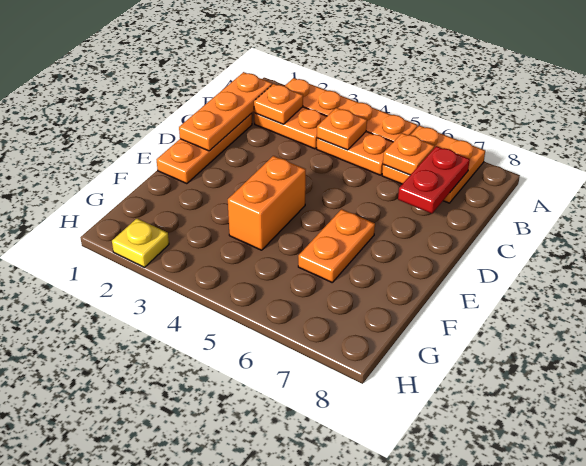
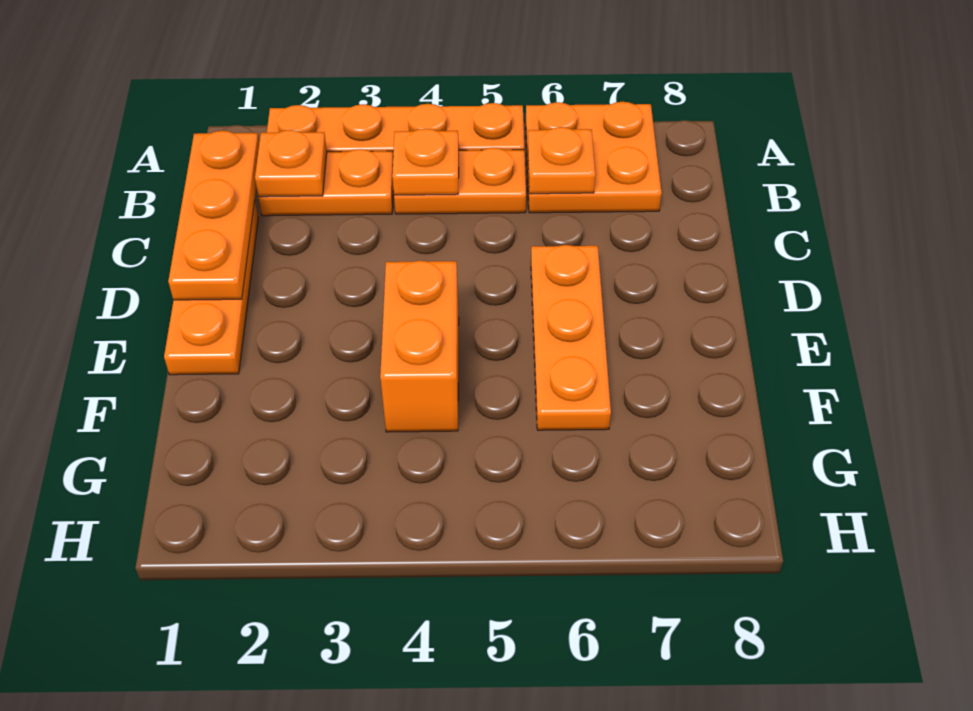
red 1x2 plate [398,146,470,214] -> none
orange 1x2 plate [298,209,375,282] -> orange 1x3 plate [531,245,611,430]
yellow 1x1 plate [112,219,169,267] -> none

